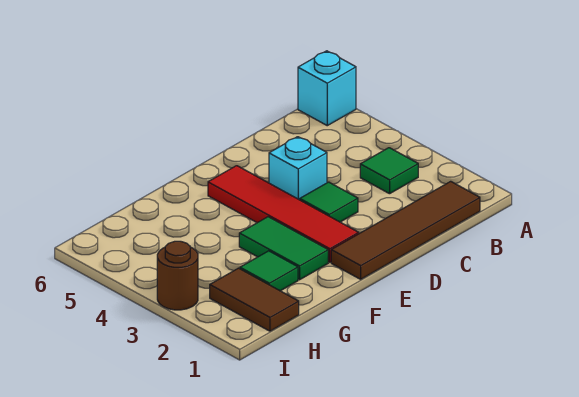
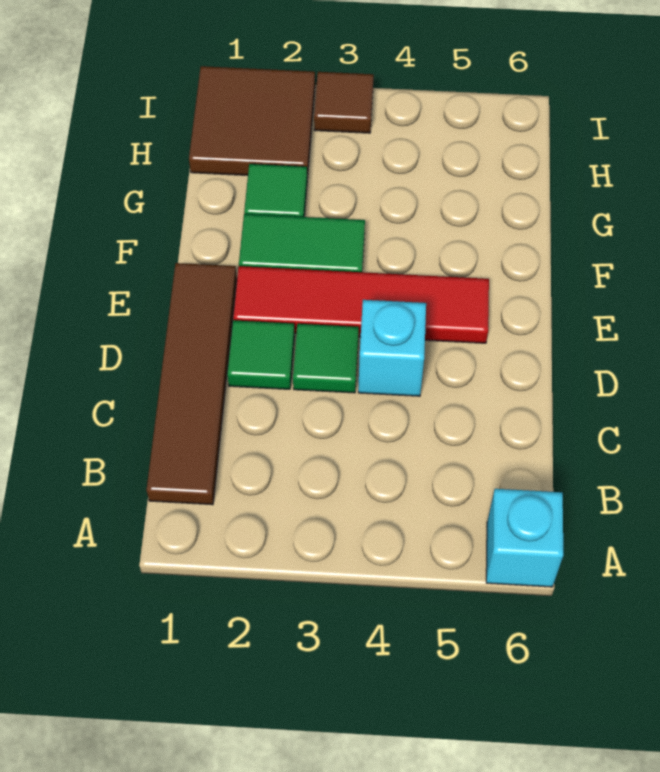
green 1x1 tile [360,148,418,194] -> green 1x1 tile moved to [227,320,295,389]
brown 1x2 tile [210,268,299,331] -> brown 2x2 tile [189,66,315,178]
brown 1x1 round brick [157,241,198,310] -> brown 1x1 tile [314,72,374,133]

